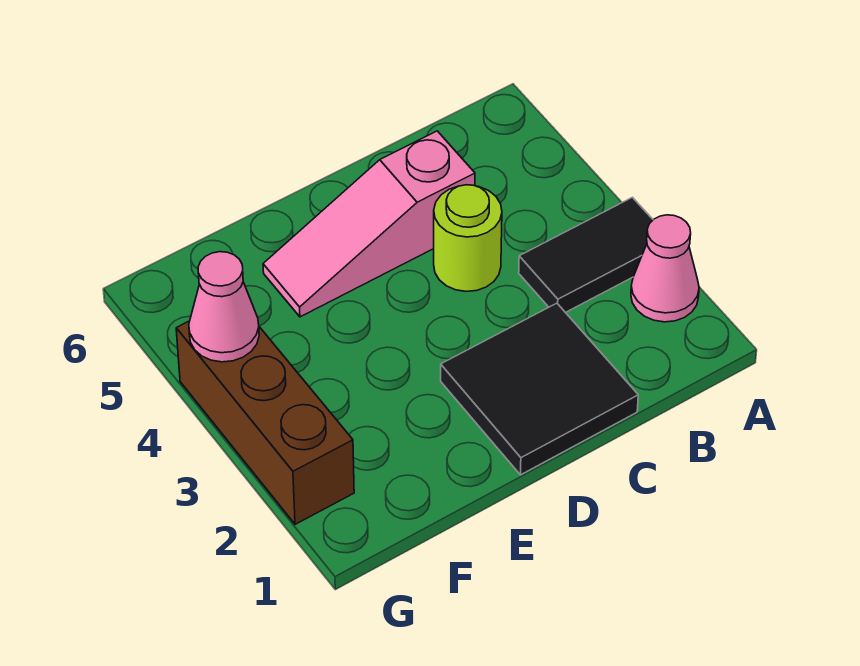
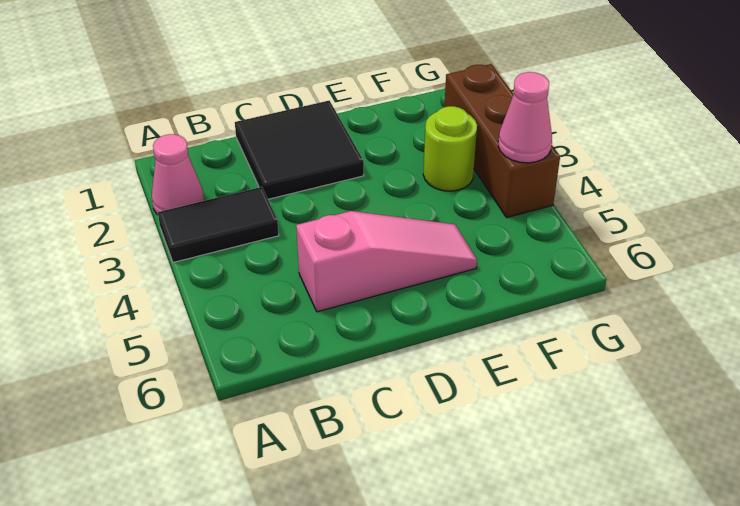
lime 1x1 round brick [434,185,502,291] -> lime 1x1 round brick moved to [423,106,477,191]

